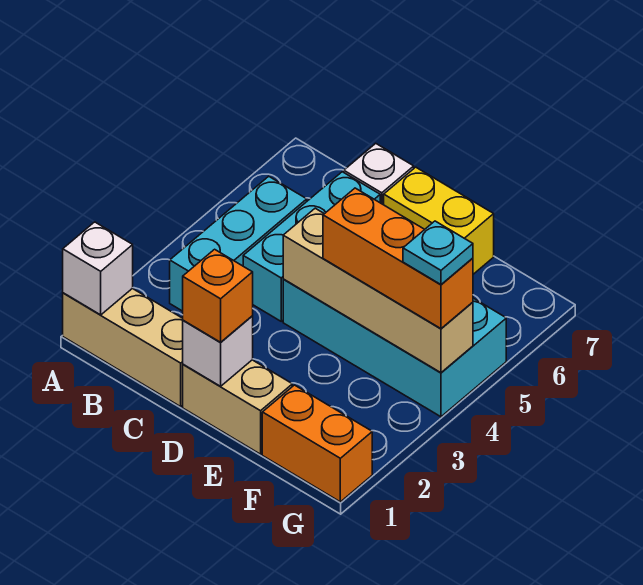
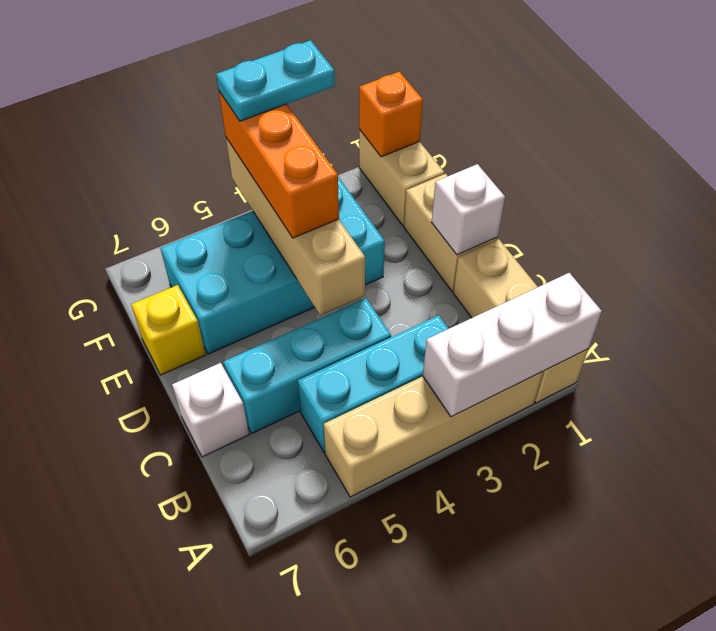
white 1x1 brick [63,222,133,315] -> white 1x3 brick [423,273,602,417]
none -> tan 1x4 brick [324,372,543,497]
orange 1x1 brick [183,249,253,342] -> orange 1x1 brick moved to [359,72,423,157]
cyan 2x4 brick [283,279,506,417] -> cyan 2x4 brick turned to [160,177,385,354]
yellow 1x2 brick [384,167,494,274] -> yellow 1x1 brick [131,285,206,375]
orange 1x2 brick [262,385,372,502] -> tan 1x2 brick [359,129,444,226]
cyan 1x1 plate [403,221,473,284] -> cyan 1x2 plate [216,40,335,121]

